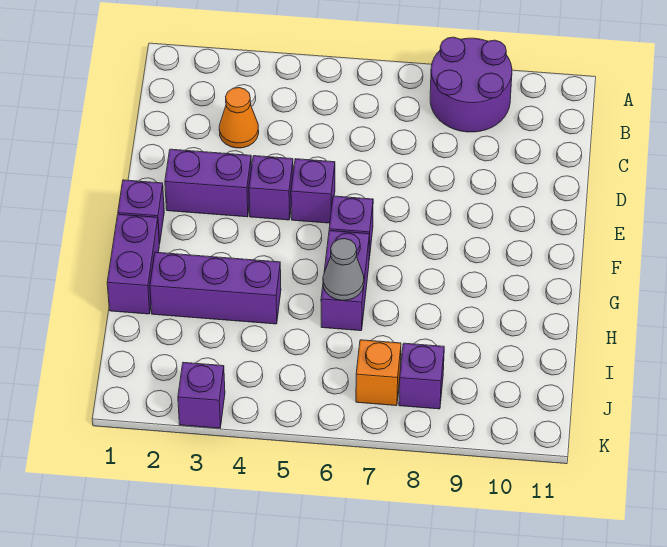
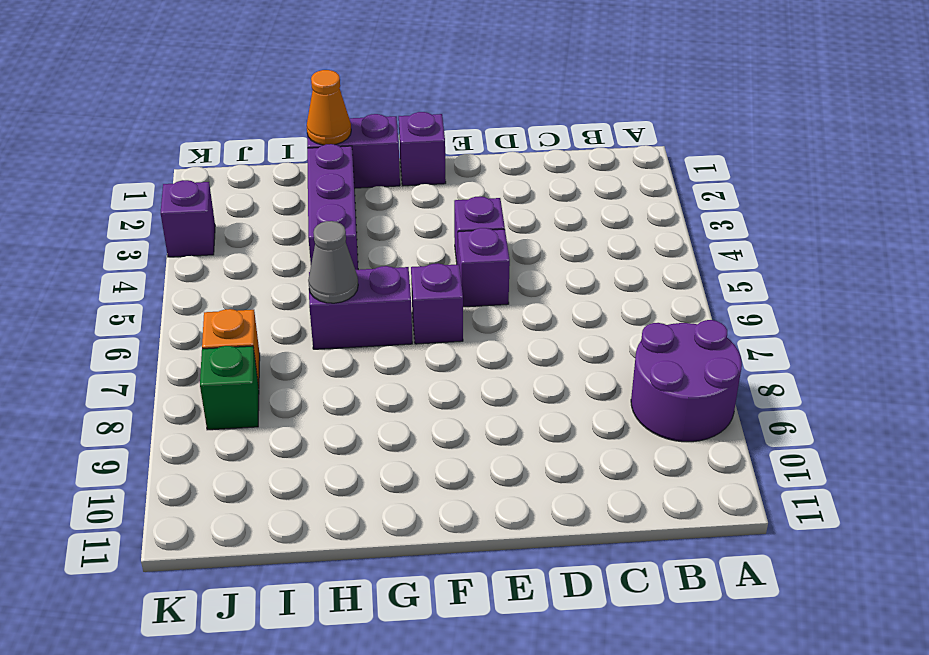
orange 1x1 cone [219,88,259,148] -> orange 1x1 cone moved to [307,70,351,145]
purple 1x2 brick [165,149,252,217] -> none
purple 1x1 brick [399,343,444,409] -> green 1x1 brick [200,346,259,430]

